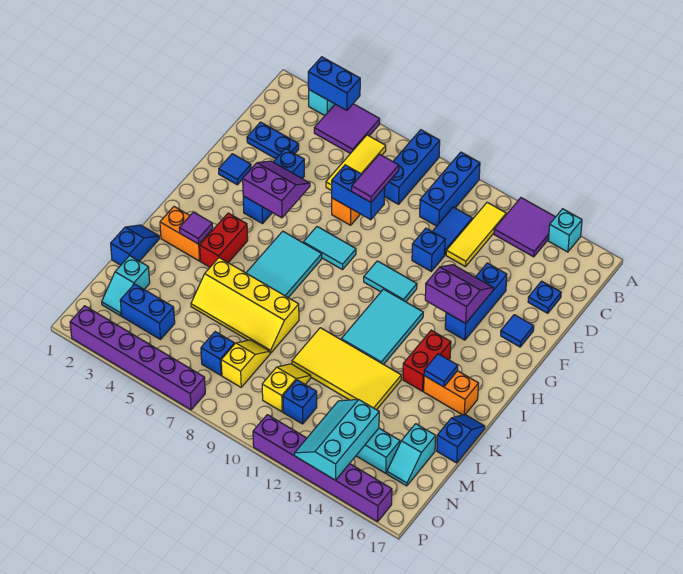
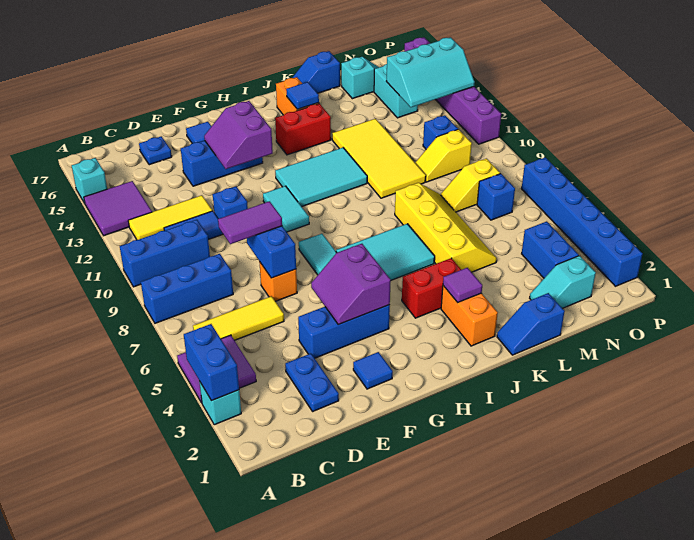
cyan 1x2 slope [102,256,150,316] -> cyan 1x2 slope turned to [530,256,596,308]
purple 1x6 brick [70,306,205,410] -> blue 1x6 brick [522,157,642,286]

